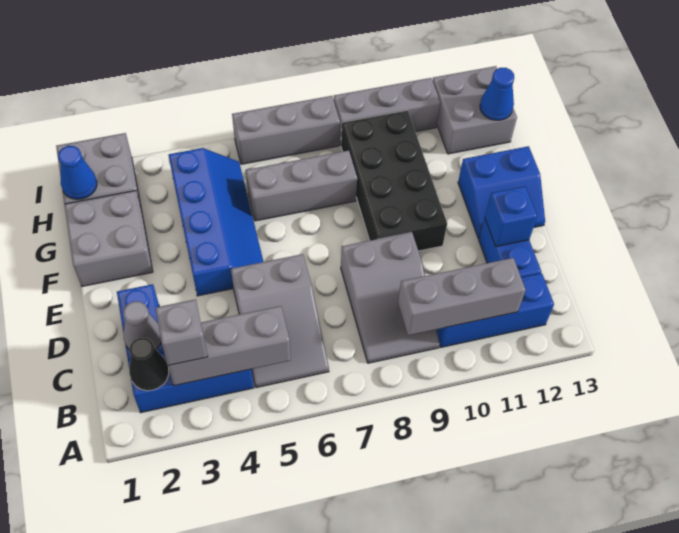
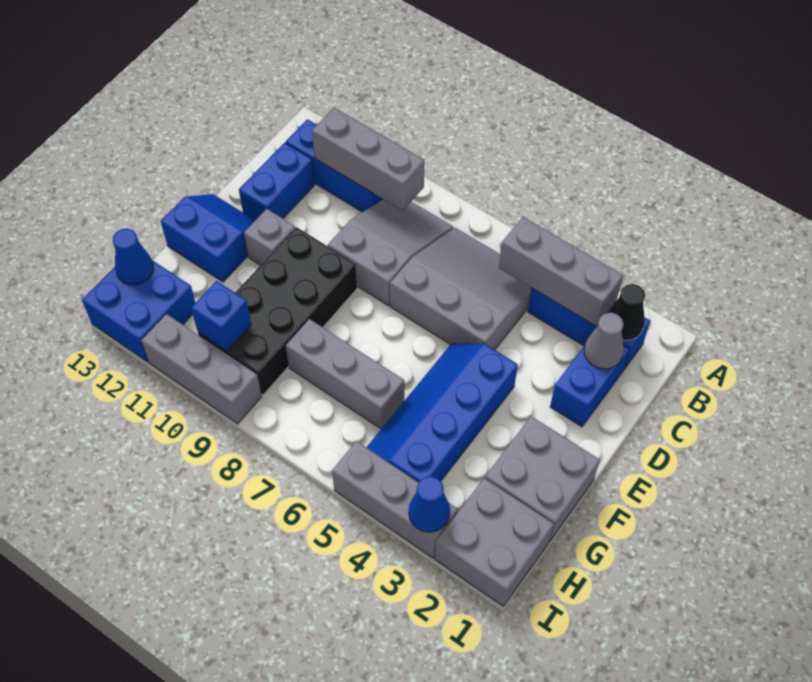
grey 1x1 brick [155,299,208,365] -> grey 1x1 brick moved to [244,209,295,265]
grey 2x3 slope [231,254,329,388] -> grey 3x3 slope [390,228,531,350]
blue 1x1 brick [485,186,537,247] -> blue 1x1 brick moved to [191,281,251,352]
blue 1x1 cone [58,146,97,199] -> blue 1x1 cone moved to [409,476,450,532]
grey 2x2 brick [433,66,517,154] -> blue 2x2 brick [82,260,195,362]
grey 1x3 brick [232,96,340,164] -> grey 1x3 brick moved to [332,441,458,558]

